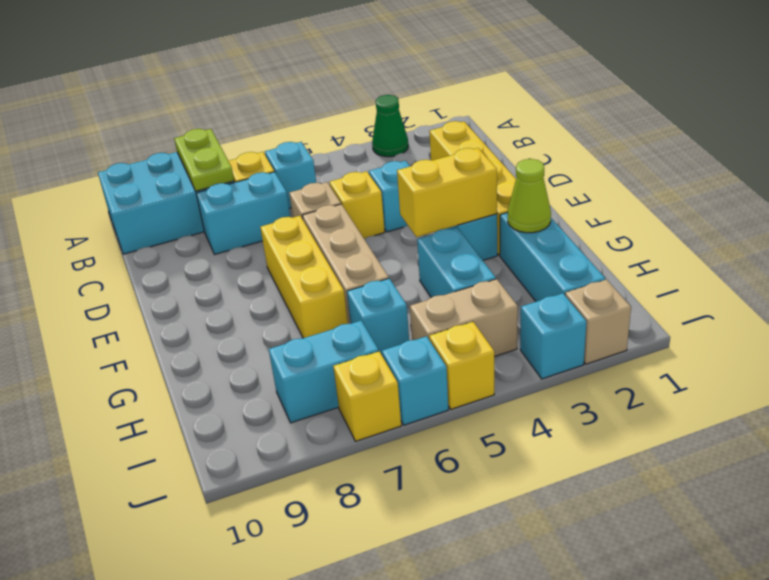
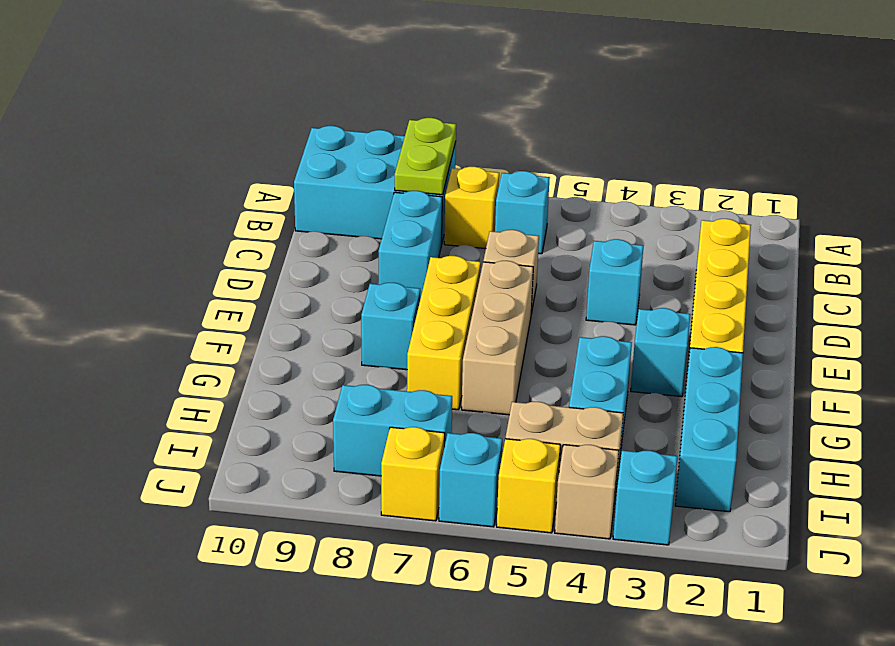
green 1x1 cone [372,95,408,157] -> none
cyan 1x2 brick [196,172,290,254] -> cyan 1x2 brick turned to [378,191,442,299]
yellow 1x1 brick [329,171,385,239] -> none
yellow 1x2 brick [397,148,497,237] -> none
lime 1x1 cone [508,159,551,233] -> none
cyan 1x1 brick [347,278,409,355] -> cyan 1x1 brick moved to [361,283,420,370]
tan 1x1 brick [565,280,631,364] -> tan 1x1 brick moved to [555,445,619,539]

